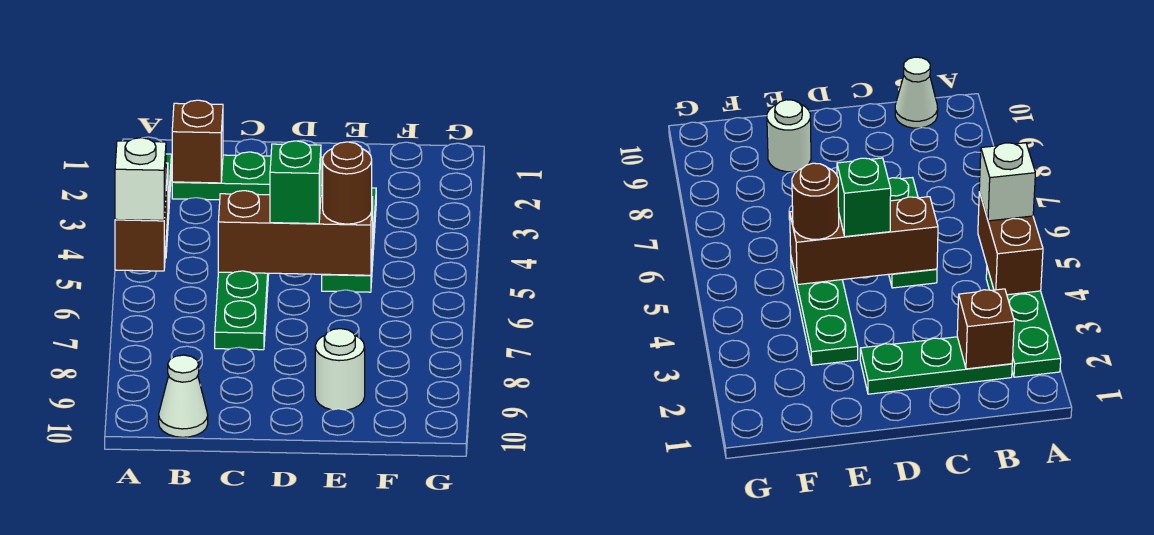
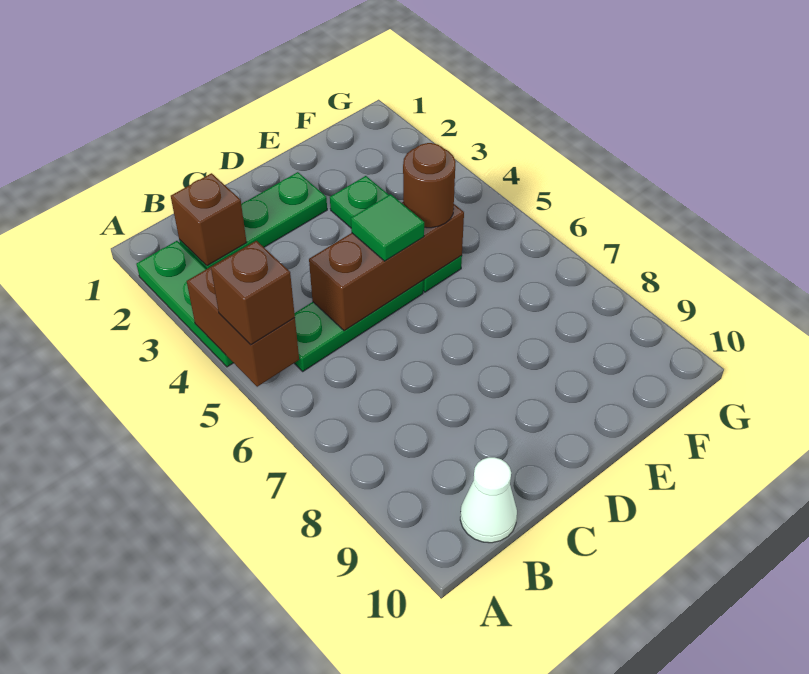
white 1x1 brick [115,138,166,220] -> brown 1x1 brick [211,241,295,345]
green 1x3 plate [215,271,269,350] -> green 1x3 plate turned to [294,280,423,371]
green 1x1 brick [270,141,321,224] -> green 1x1 tile [351,194,424,261]
white 1x1 round brick [315,329,365,410] -> none

